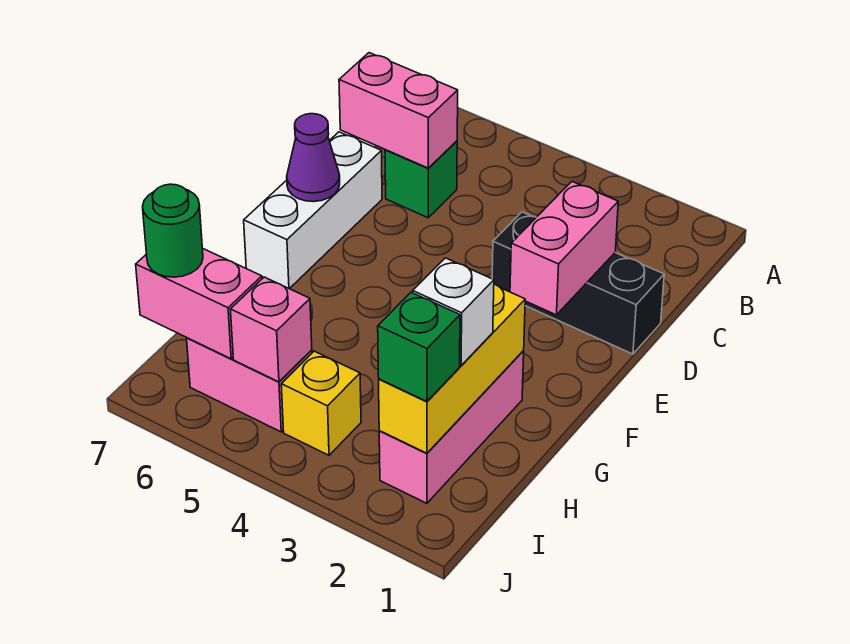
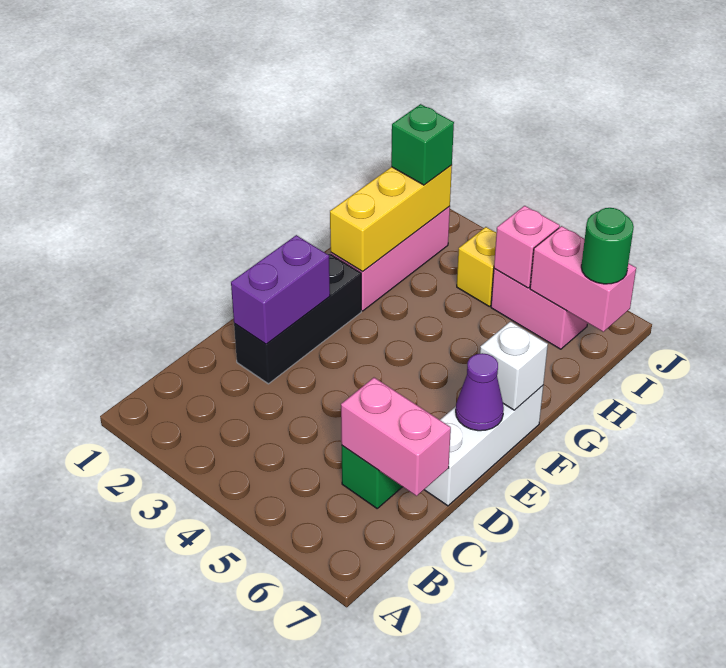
black 1x3 brick [492,212,664,354] -> black 1x3 brick turned to [234,254,361,384]
pink 1x2 brick [510,182,618,315] -> purple 1x2 brick [231,235,330,344]
white 1x1 brick [413,258,494,366] -> white 1x1 brick moved to [480,321,548,410]

